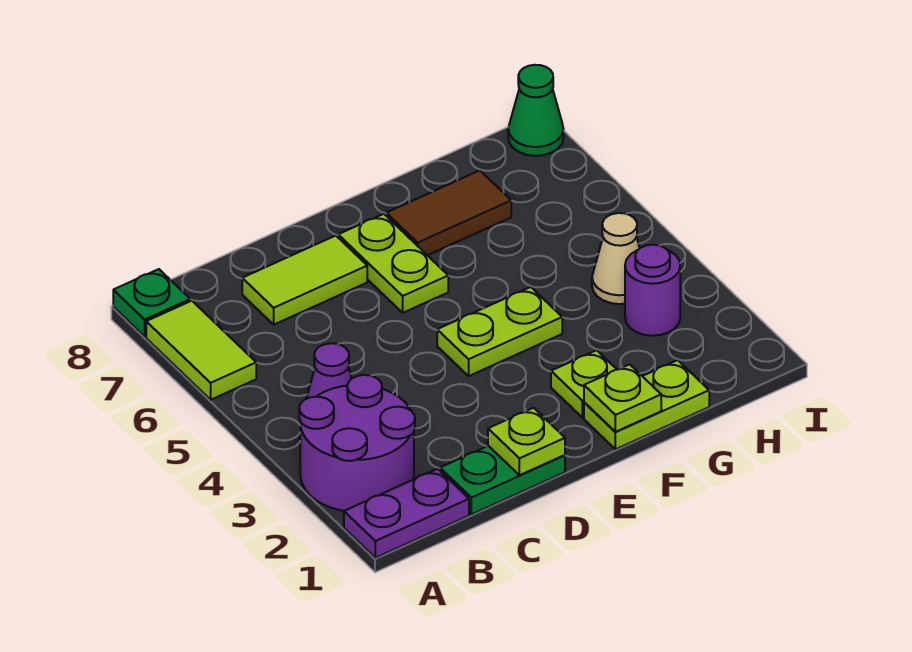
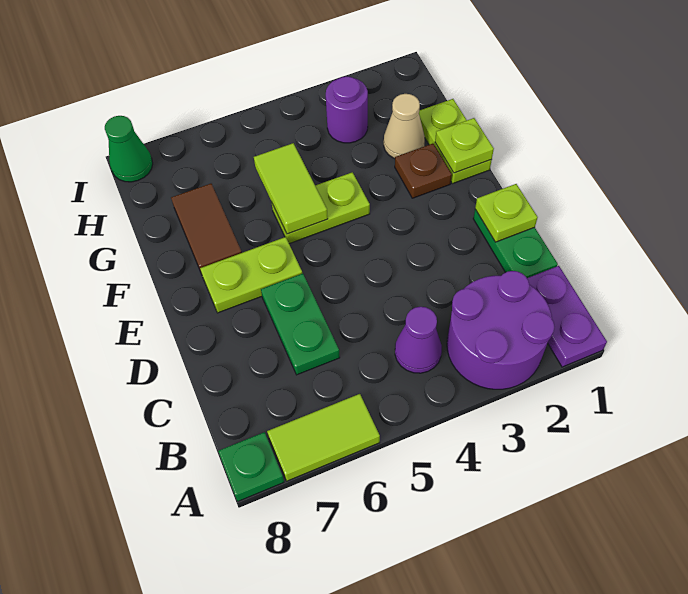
none -> green 1x2 plate [261,273,340,375]
lime 1x2 tile [242,236,367,325] -> lime 1x2 tile moved to [254,143,328,234]
lime 1x2 plate [437,287,562,376] -> lime 1x2 plate turned to [271,172,370,244]
lime 1x1 plate [551,350,617,418] -> brown 1x1 plate [395,144,452,198]
tan 1x1 cone [592,213,640,304] -> tan 1x1 cone moved to [384,94,425,159]

